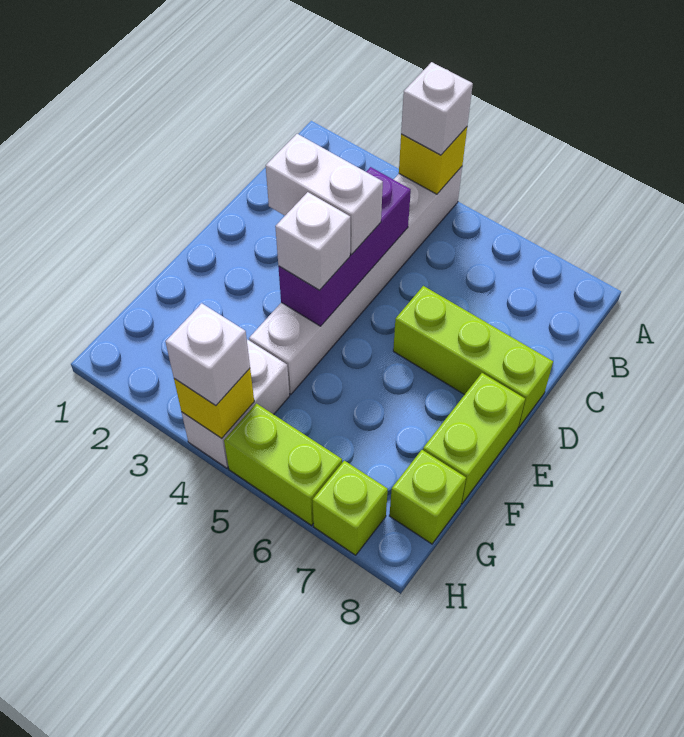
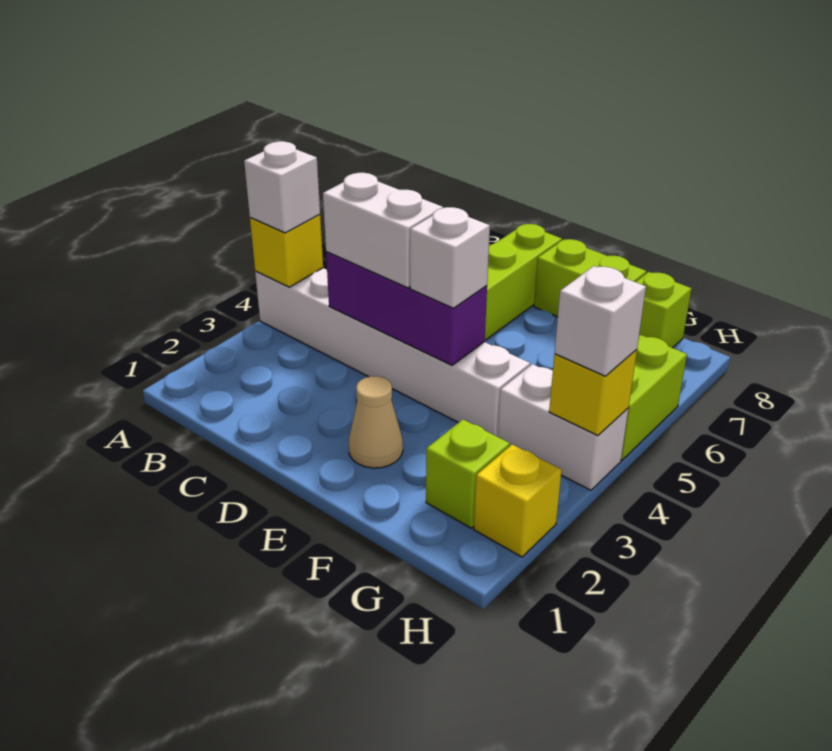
white 1x2 brick [266,134,383,255] -> white 1x2 brick turned to [323,173,443,288]
none -> tan 1x1 cone [348,376,403,468]
none -> yellow 1x1 brick [474,445,562,557]
lime 1x1 brick [313,461,388,555] -> lime 1x1 brick moved to [426,420,510,528]

